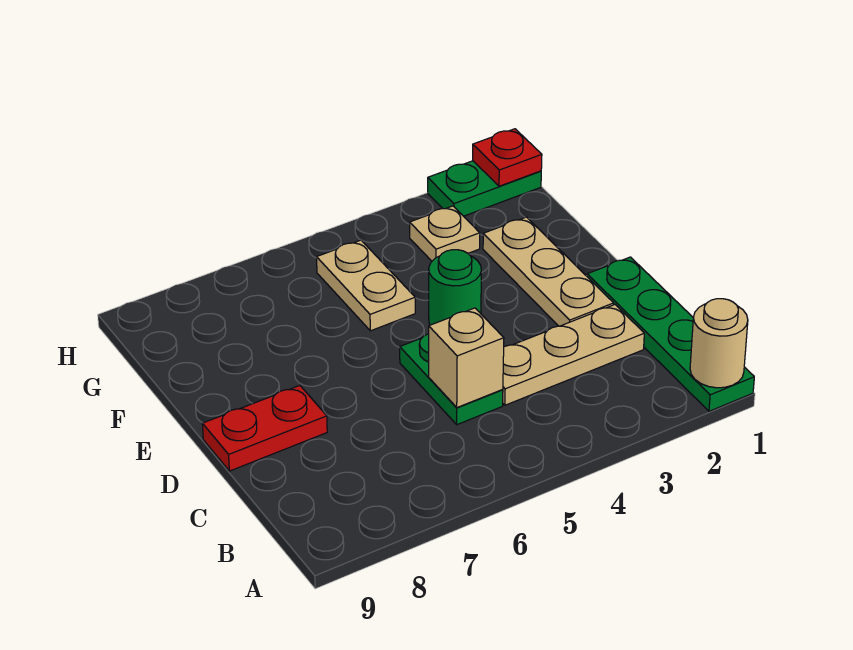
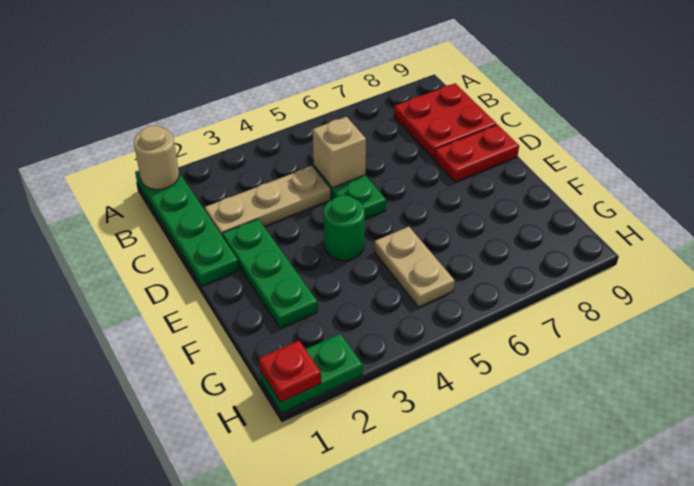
none -> red 2x2 plate [394,83,497,159]
tan 1x3 plate [483,217,614,326] -> green 1x3 plate [222,219,318,328]
tan 1x1 plate [410,206,480,261] -> none

